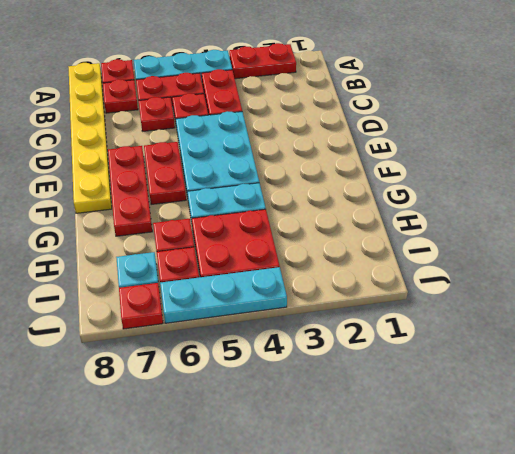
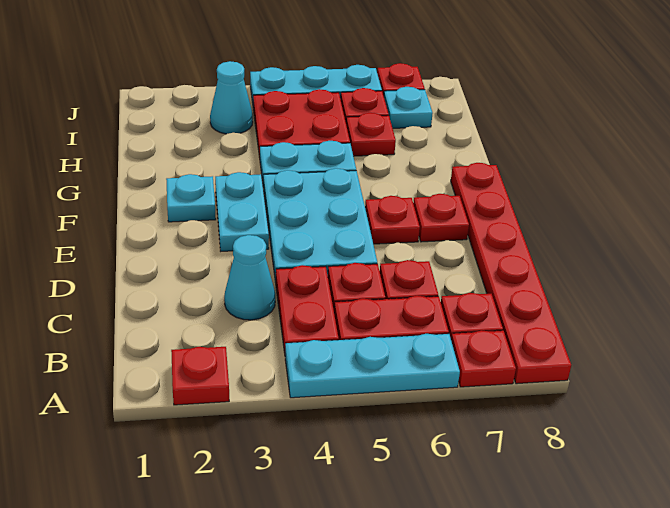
red 1x2 plate [229,43,296,79] -> red 1x1 plate [171,347,229,405]
yellow 1x6 plate [69,63,112,213] -> red 1x6 plate [451,163,571,384]
none -> cyan 1x1 cone [224,235,275,320]
none -> cyan 1x2 plate [215,172,269,251]
red 1x2 plate [144,142,186,205] -> red 1x1 plate [365,196,420,244]
red 1x3 plate [108,146,152,236] -> red 1x1 plate [413,194,469,242]
none -> cyan 1x1 plate [166,174,216,222]
none -> cyan 1x1 cone [210,61,253,134]

